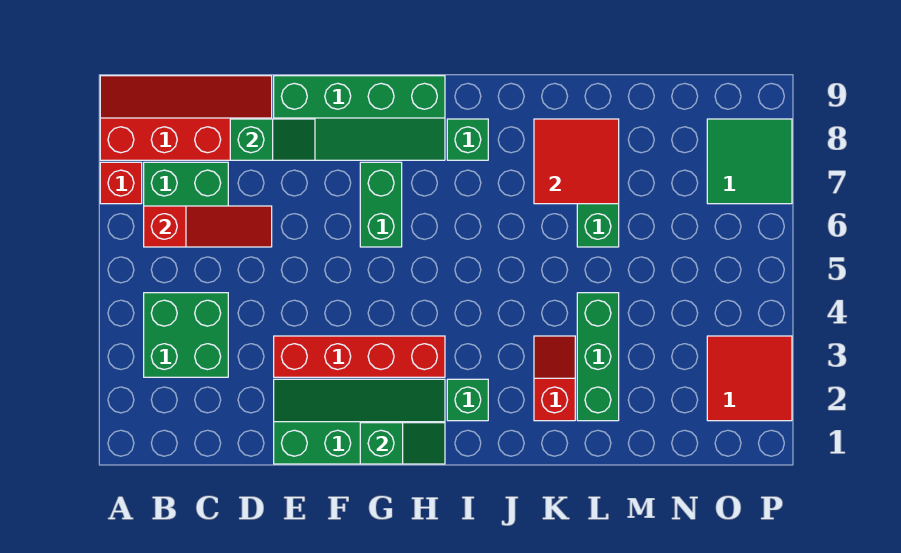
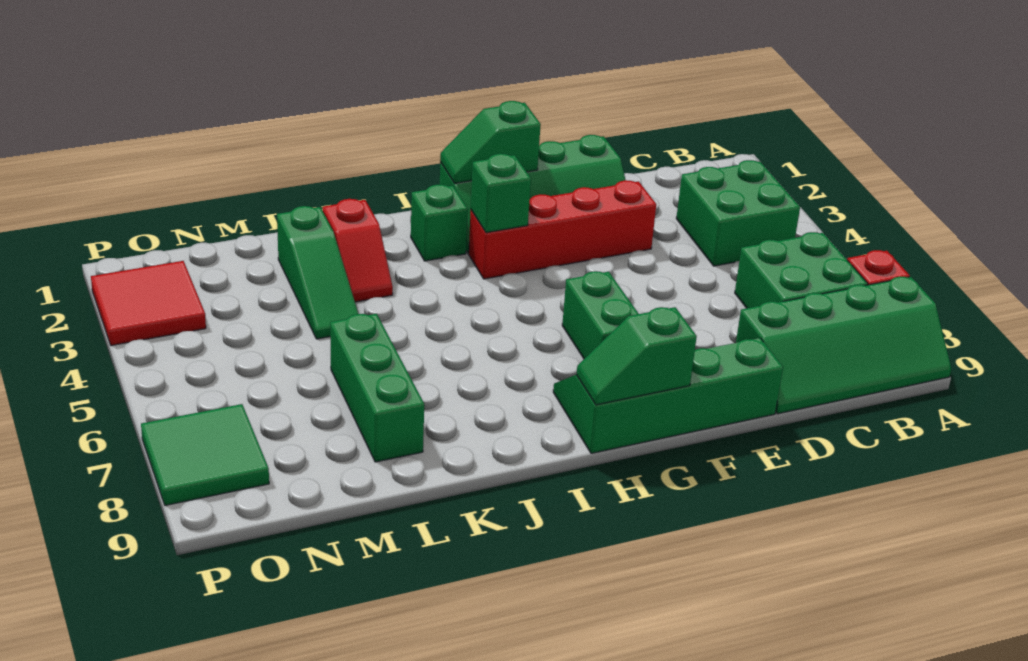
red 2x4 slope [100,76,272,160] -> green 2x4 slope [736,277,951,414]
red 1x3 slope [144,206,272,247] -> none
green 1x2 slope [230,119,315,160] -> green 1x2 slope moved to [576,307,697,405]
green 1x1 brick [447,119,488,160] -> green 1x1 brick moved to [471,154,531,233]
red 2x2 tile [534,119,619,204] -> none
green 1x3 brick [577,293,619,421] -> green 1x3 slope [277,206,358,339]

